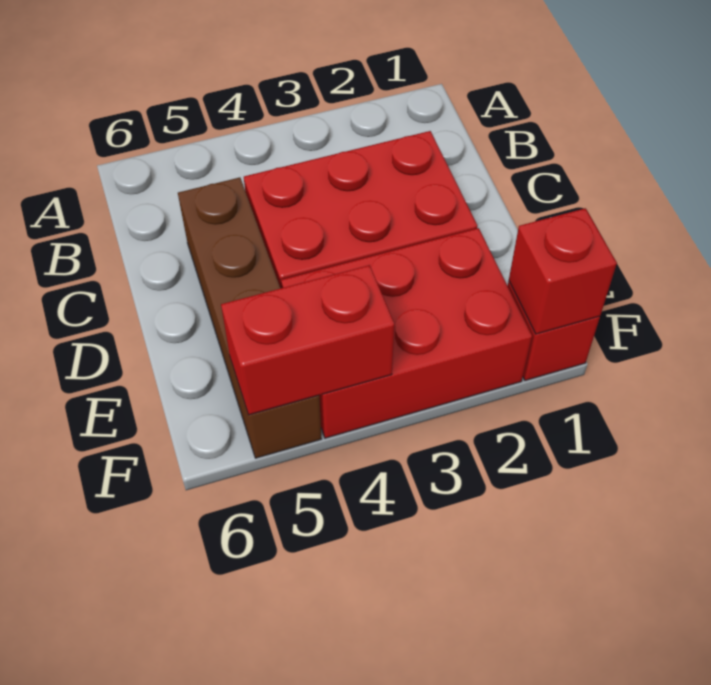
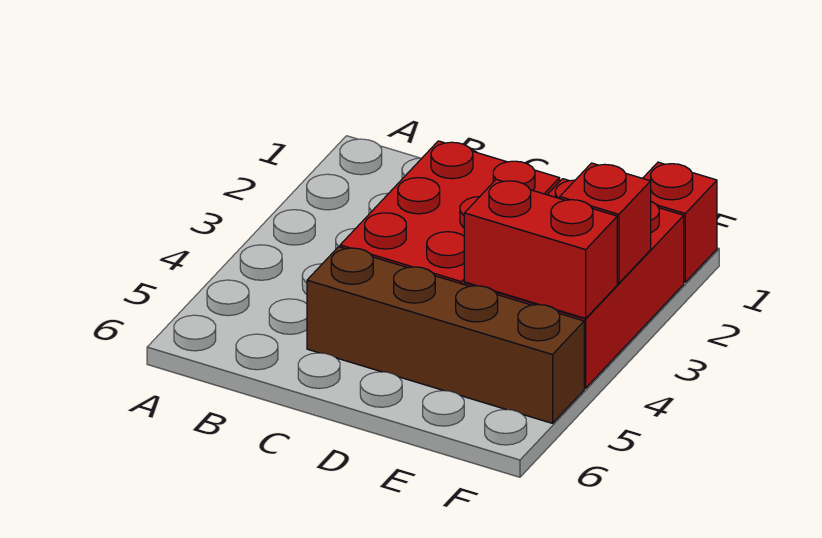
red 1x1 brick [509,208,617,334] -> red 1x1 brick moved to [560,163,651,283]
red 1x2 brick [221,265,394,415] -> red 1x2 brick turned to [464,180,617,318]

